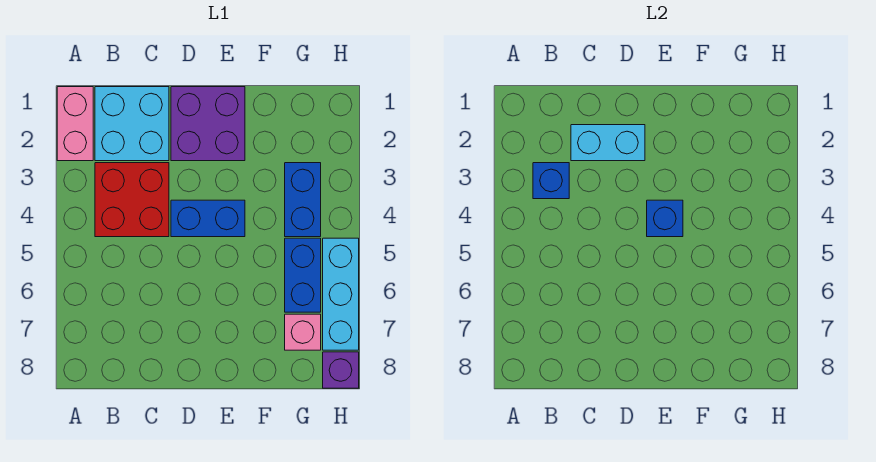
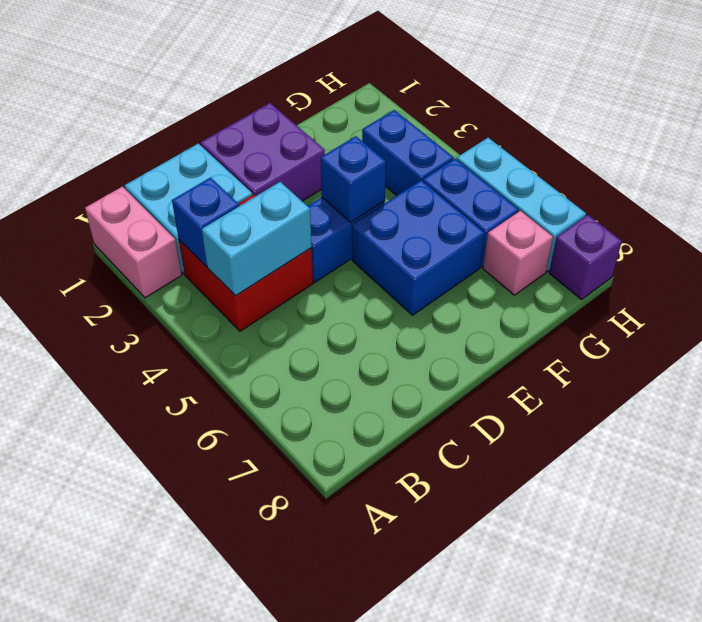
cyan 1x2 brick [571,125,645,161] -> cyan 1x2 brick moved to [202,182,312,296]
none -> blue 2x2 brick [352,180,485,315]

